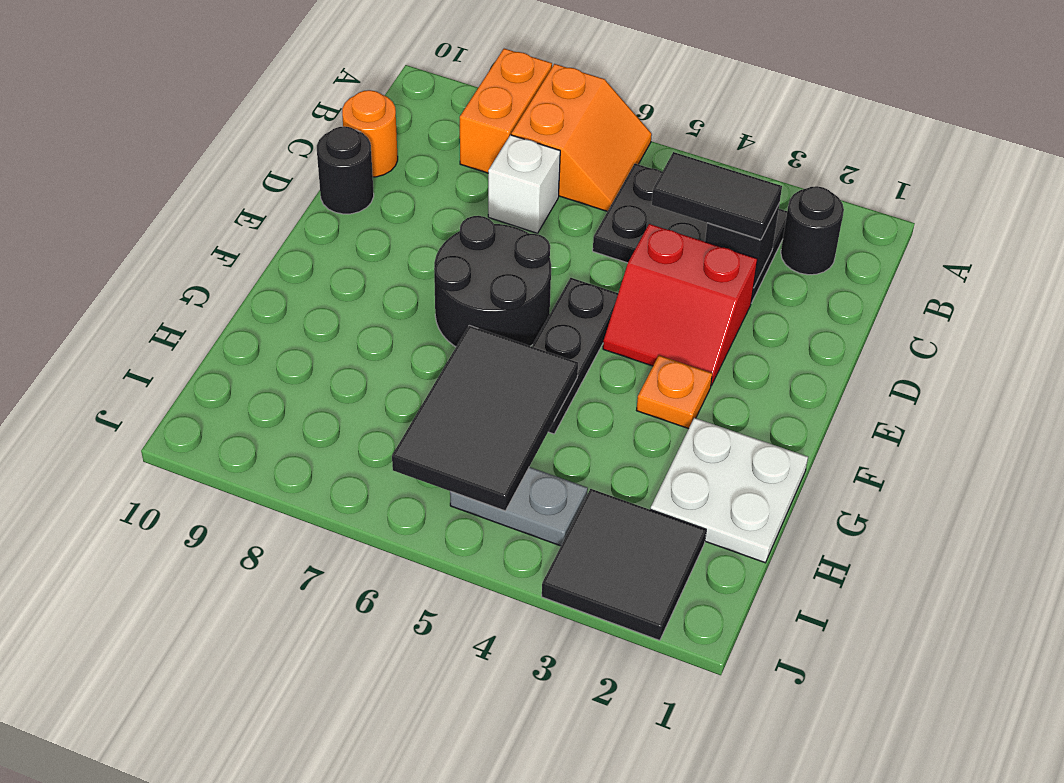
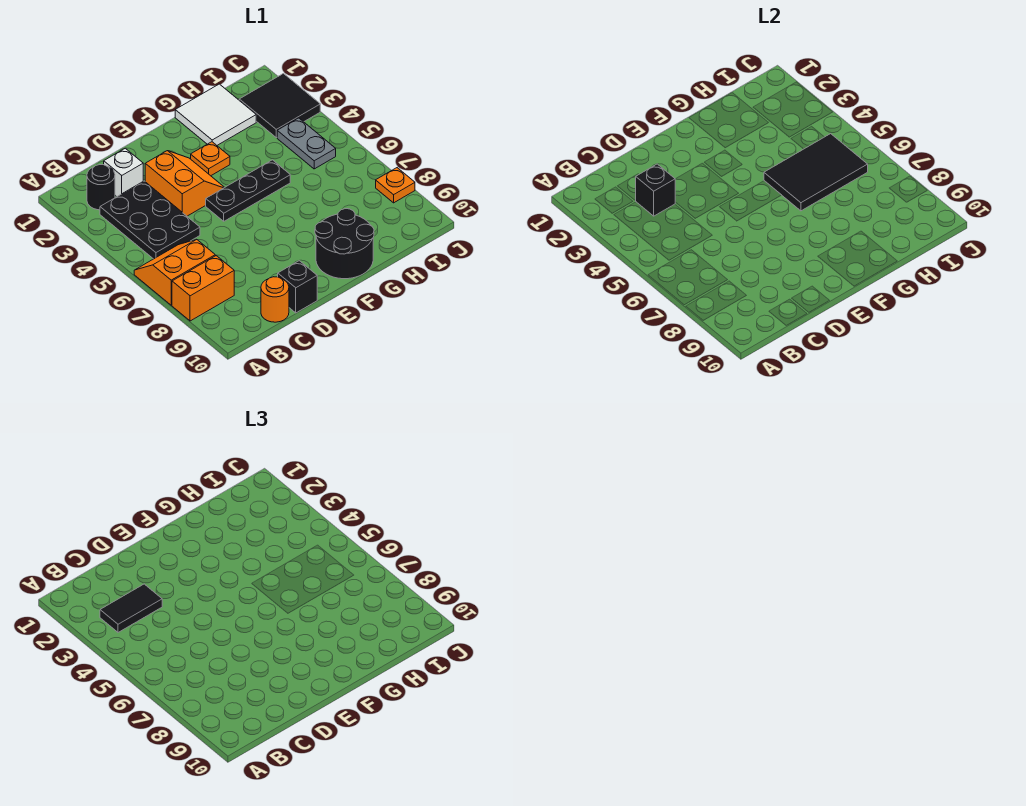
black 1x2 tile [652,152,782,240] -> black 1x2 tile turned to [100,584,162,632]
white 1x1 brick [488,135,560,233] -> white 1x1 brick moved to [104,148,143,197]
red 2x2 slope [603,224,757,386] -> orange 2x2 slope [145,151,224,216]
black 1x1 round brick [317,126,374,214] -> black 1x1 brick [278,261,317,313]
black 2x2 round brick [434,216,551,347] -> black 2x2 round brick moved to [315,209,374,279]
white 2x2 plate [650,418,808,563] -> white 2x2 tile [175,84,256,145]
none -> orange 1x1 plate [376,168,415,203]

